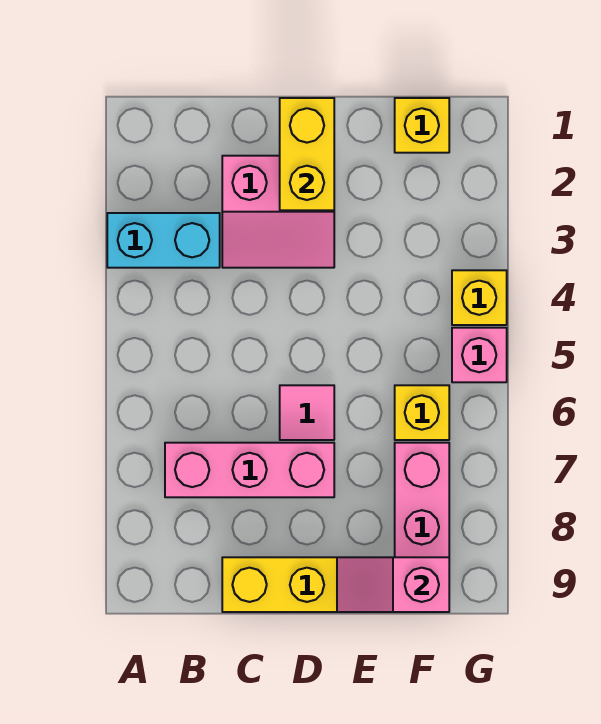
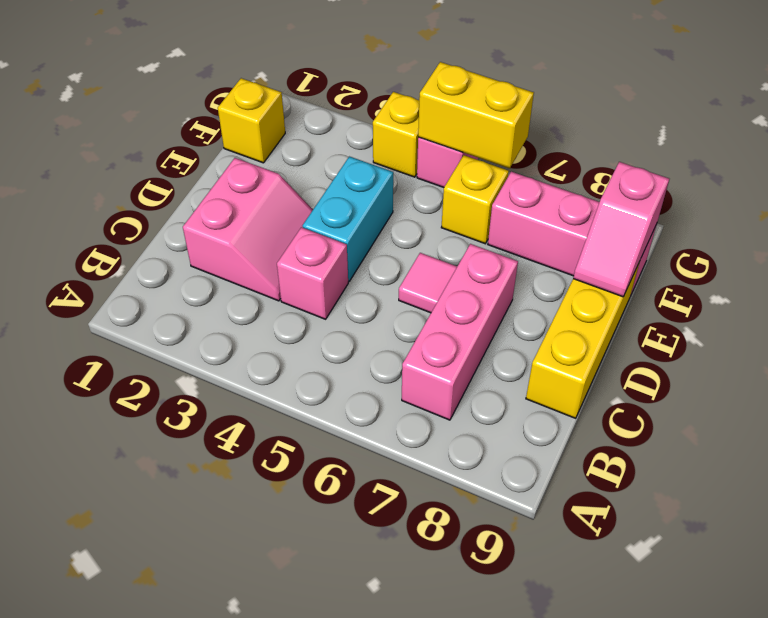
cyan 1x2 brick [107,213,220,268] -> cyan 1x2 brick moved to [303,157,393,281]
none -> pink 1x1 brick [277,227,348,319]
yellow 1x2 brick [280,98,334,210] -> yellow 1x2 brick moved to [418,62,534,168]

